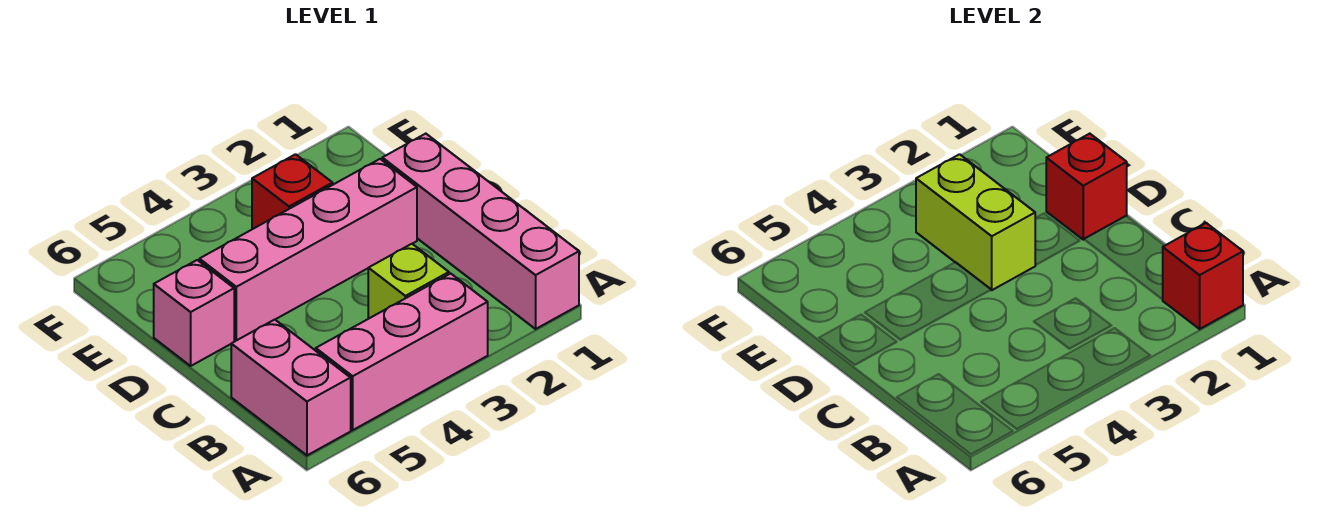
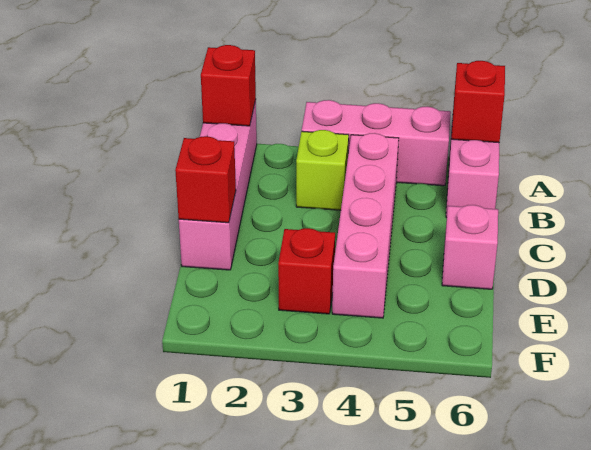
none -> red 1x1 brick [452,61,505,143]
pink 1x4 brick [199,159,417,340] -> pink 1x4 brick turned to [332,133,399,318]
lime 1x2 brick [916,154,1035,290] -> none

